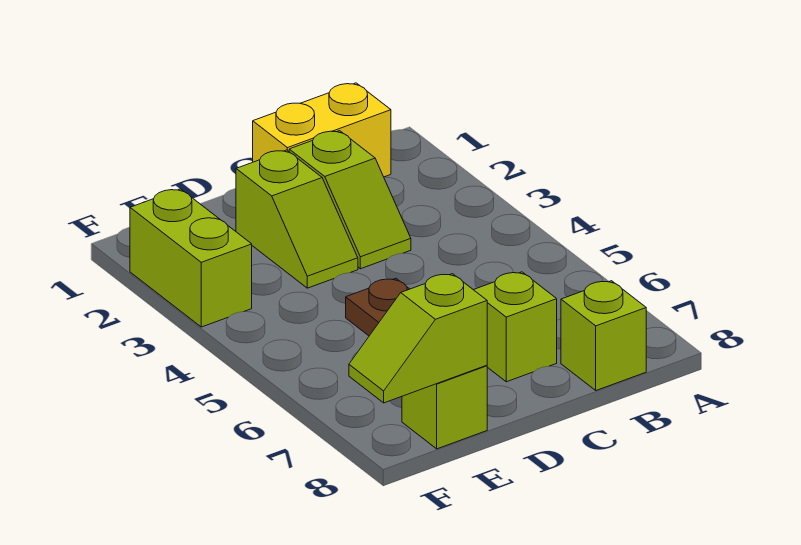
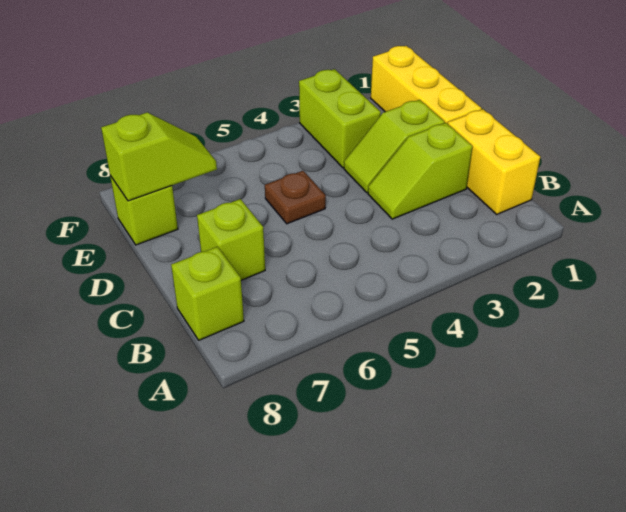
none -> yellow 1x3 brick [371,46,482,124]
lime 1x2 slope [349,274,487,403] -> lime 1x2 slope turned to [101,112,217,201]
lime 1x2 brick [130,189,252,327] -> lime 1x2 brick turned to [299,69,381,168]

